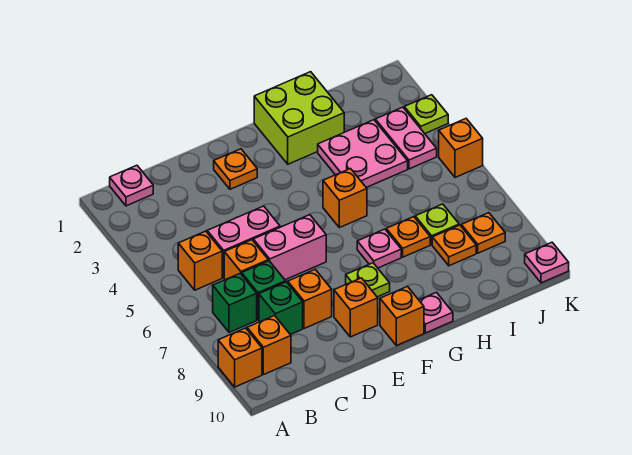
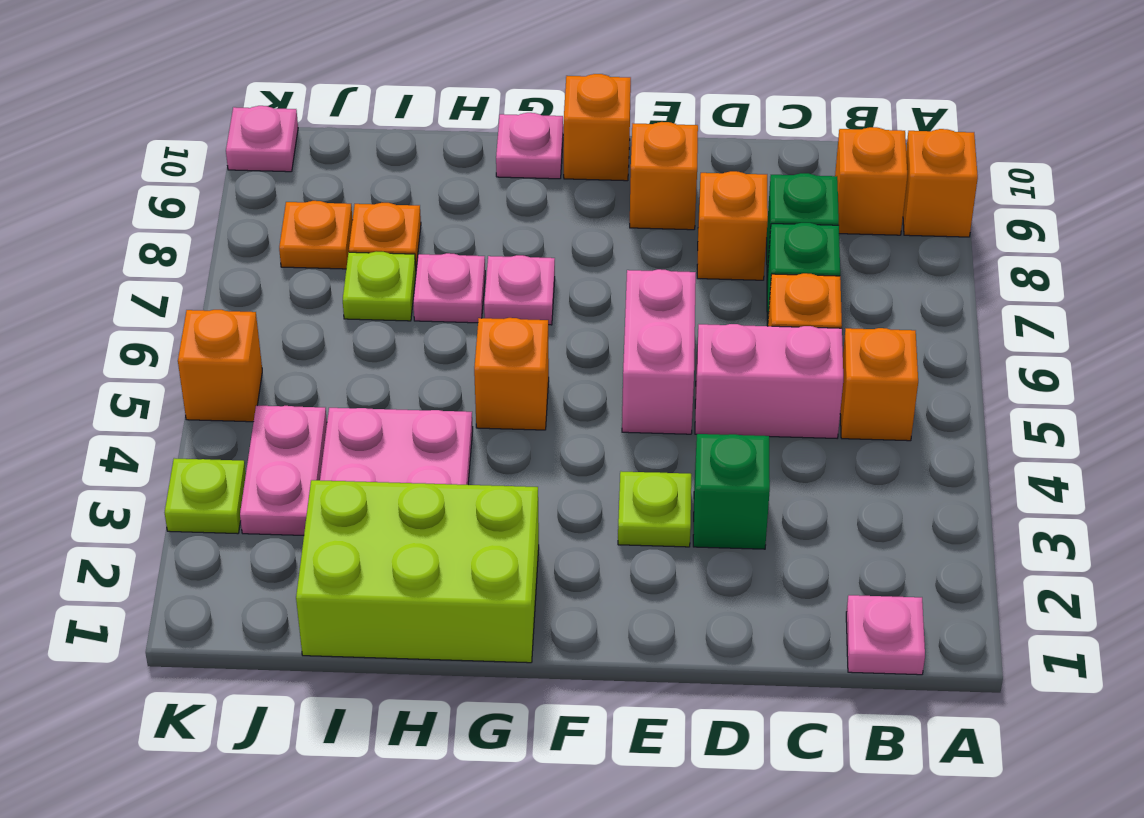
green 1x1 brick [213,274,257,332] -> green 1x1 brick moved to [693,434,770,549]
pink 1x2 brick [253,215,326,280] -> pink 1x2 brick turned to [622,269,696,434]
orange 1x1 plate [214,149,257,189] -> none
lime 1x1 plate [346,263,390,297] -> lime 1x1 plate moved to [618,471,691,547]
lime 2x2 brick [254,72,344,164] -> lime 2x3 brick [296,480,539,663]
orange 1x1 plate [386,217,430,257] -> pink 1x1 plate [413,253,485,323]

